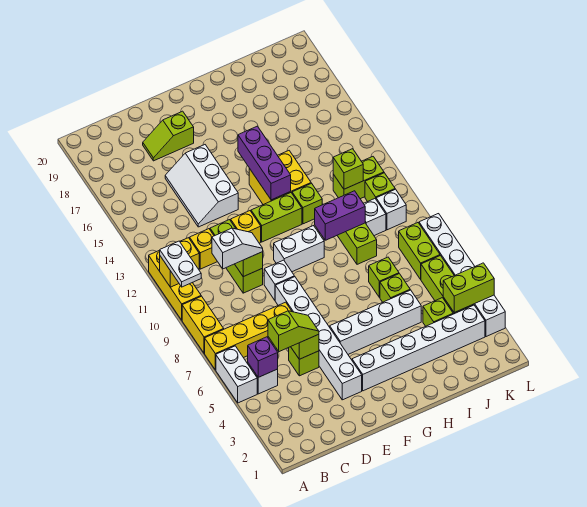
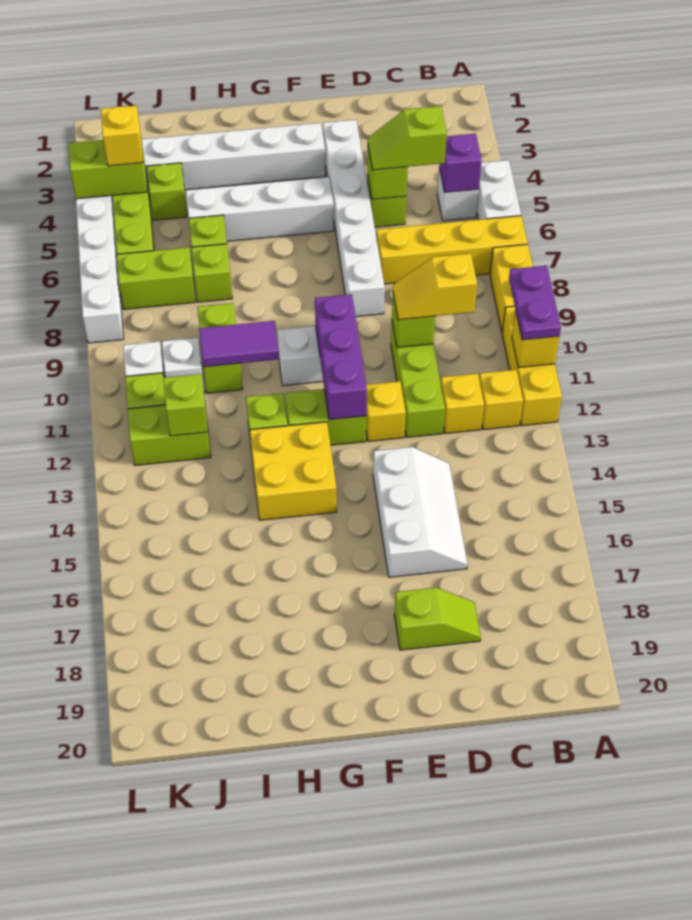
white 1x2 plate [160,241,201,287] -> purple 1x2 plate [509,266,561,340]
white 1x2 slope [212,228,263,269] -> yellow 1x2 slope [393,253,477,320]
white 1x1 brick [264,260,294,300] -> none
purple 1x3 brick [238,126,291,200] -> purple 1x3 brick moved to [315,294,367,420]
purple 1x2 brick [315,191,365,240] -> purple 1x2 tile [199,321,279,367]
none -> yellow 1x1 brick [101,106,143,166]
lime 1x2 brick [399,223,440,279] -> lime 1x2 brick turned to [117,247,195,309]

